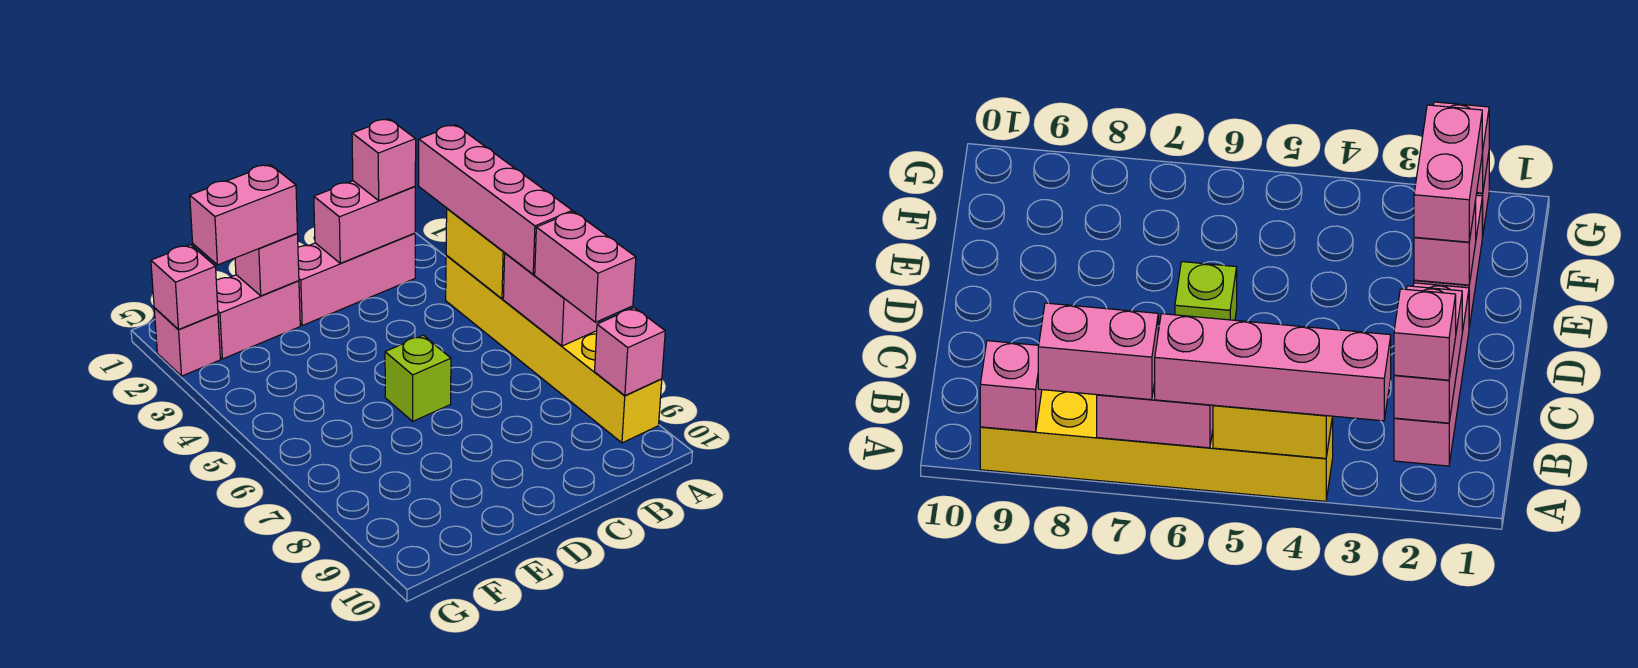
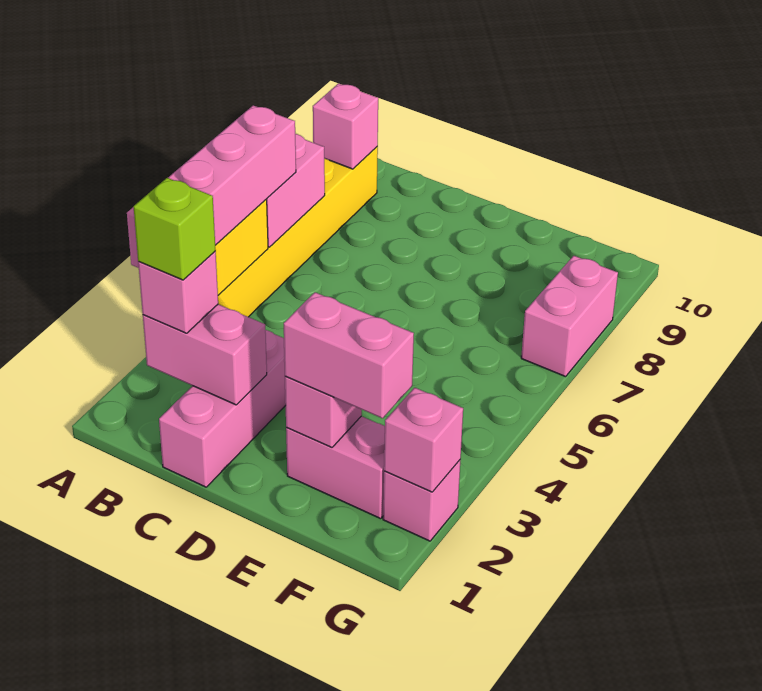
pink 1x2 brick [535,212,636,322] -> pink 1x2 brick moved to [521,256,618,377]
pink 1x3 brick [298,233,415,325] -> pink 1x3 brick turned to [159,330,286,487]
lime 1x1 brick [385,335,451,421] -> lime 1x1 brick moved to [134,178,216,280]

